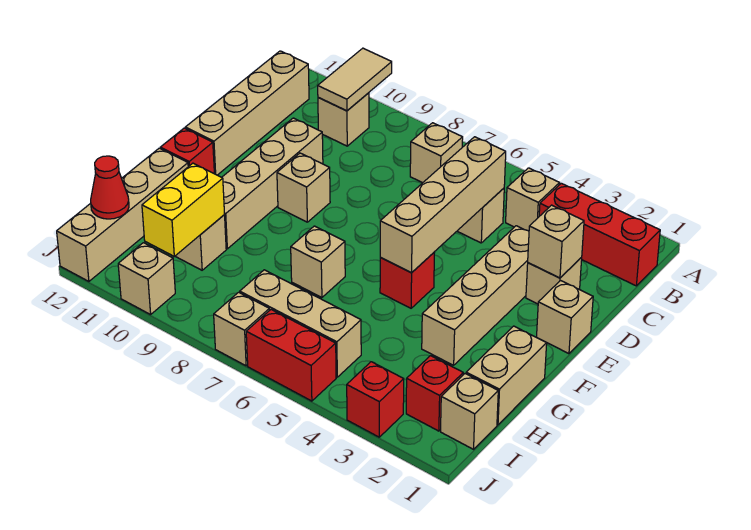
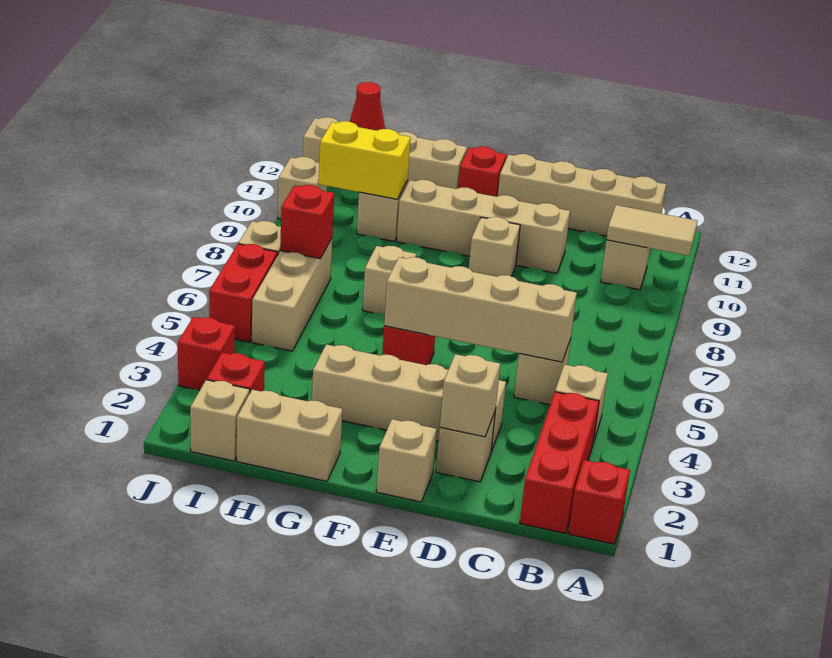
none -> red 1x1 brick [568,460,630,544]
tan 1x1 brick [410,123,463,183] -> none
none -> red 1x1 brick [280,185,334,259]

